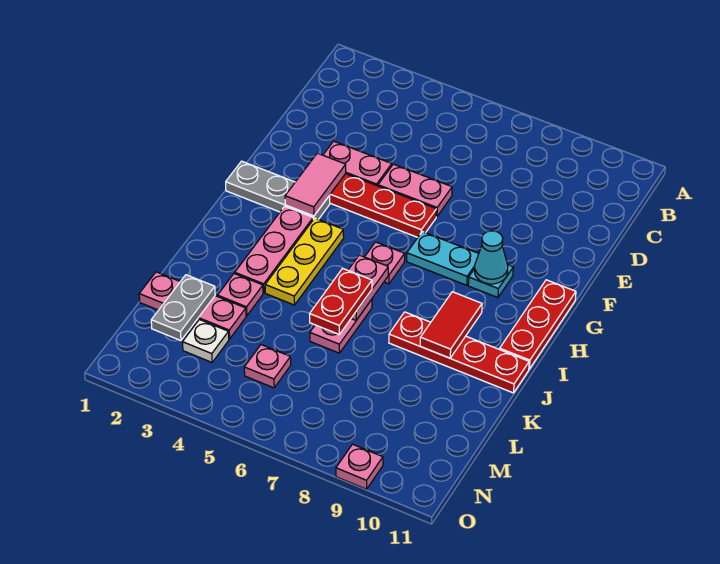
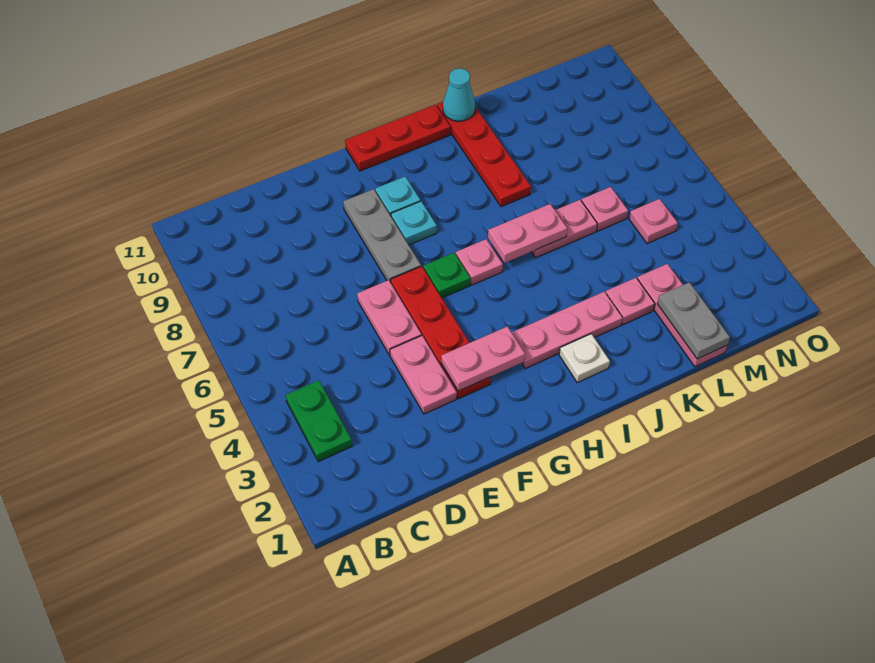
none -> green 1x2 plate [286,380,352,462]
pink 1x2 tile [285,153,346,216] -> pink 1x2 plate [441,326,525,391]
grey 1x3 plate [226,161,330,219] -> grey 1x3 plate moved to [343,189,421,282]
none -> green 1x1 plate [423,253,470,298]
cyan 1x2 plate [407,232,479,285] -> cyan 1x1 plate [391,201,437,245]
cyan 1x1 cone [475,231,508,284] -> cyan 1x1 cone moved to [443,68,475,121]
yellow 1x3 plate [265,218,344,305] -> none
red 1x2 tile [420,292,482,358] -> none
red 1x2 plate [310,268,372,334] -> none
grey 1x2 plate [151,275,215,341] -> grey 1x2 plate turned to [657,282,730,359]
white 1x1 plate [183,320,229,362] -> white 1x1 plate moved to [559,334,610,383]
pink 1x1 plate [336,444,383,489] -> pink 1x1 plate moved to [581,187,628,231]

